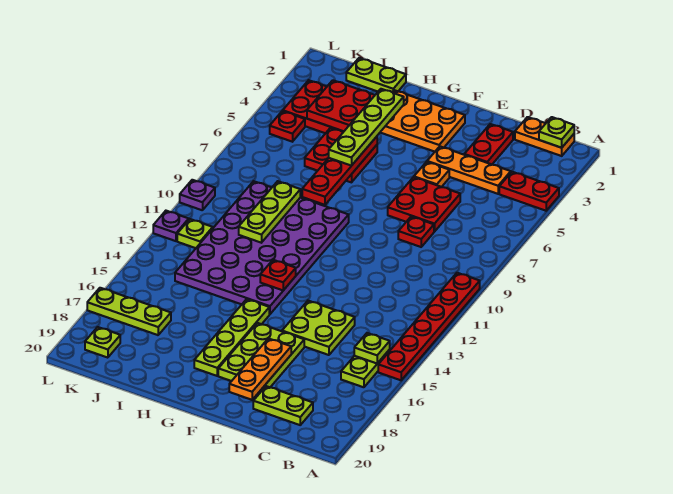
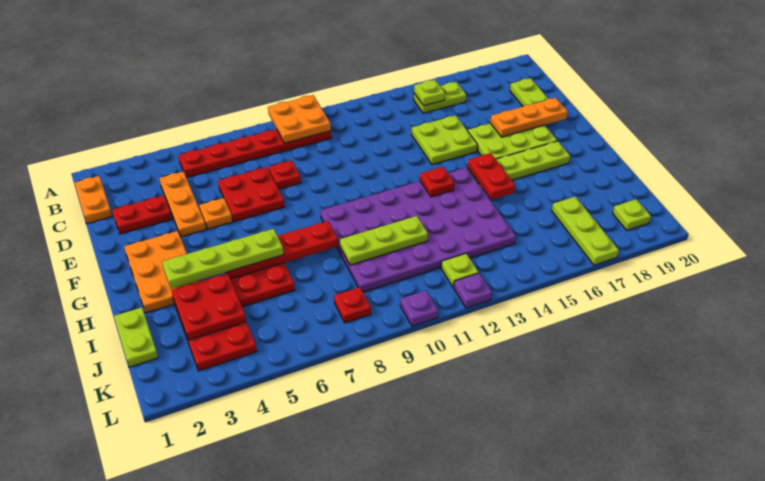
red 1x2 plate [499,172,559,211] -> red 1x2 plate moved to [468,153,515,199]
none -> orange 2x2 plate [268,95,331,143]
red 1x6 plate [378,273,480,380] -> red 1x6 plate moved to [178,129,331,178]
lime 1x1 plate [539,117,574,148] -> none
red 1x1 plate [270,111,305,142] -> red 1x1 plate moved to [334,287,371,323]

